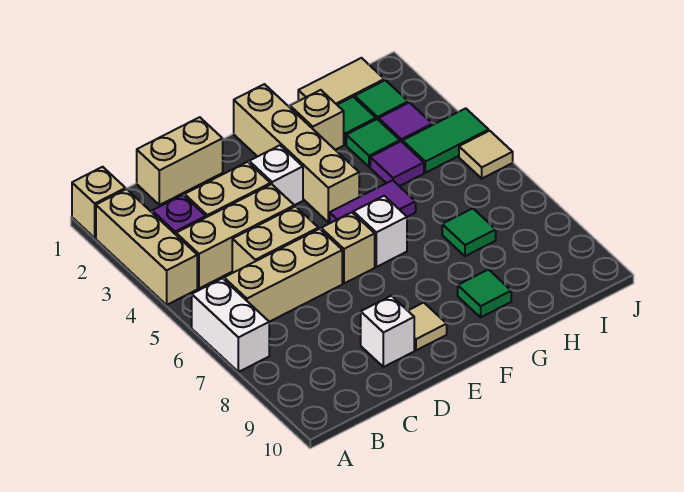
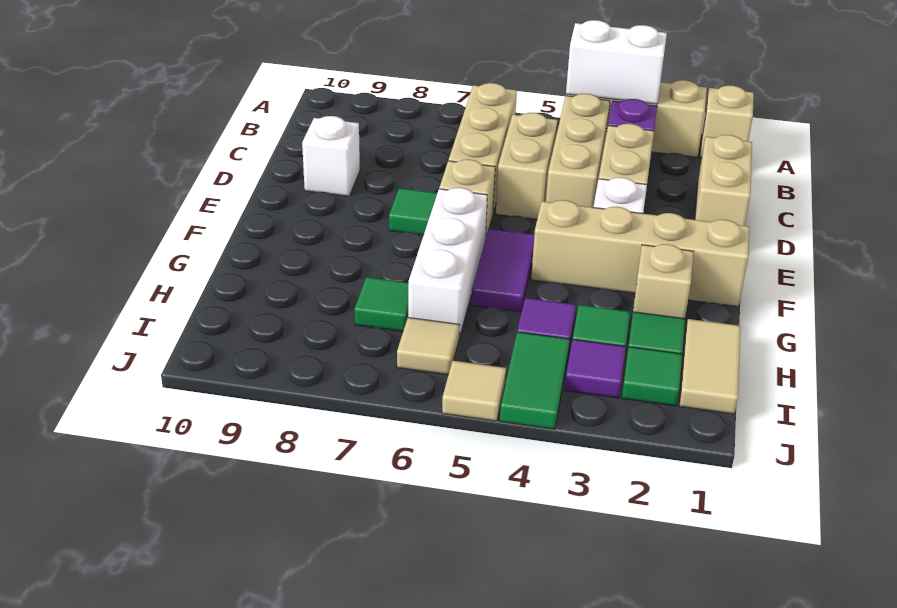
white 1x2 brick [192,278,269,372] -> white 1x2 brick moved to [566,20,667,104]
tan 1x1 tile [408,303,447,350] -> tan 1x1 tile moved to [397,318,459,375]
white 1x1 brick [353,196,407,267] -> white 1x3 brick [408,188,487,338]
green 1x1 tile [458,270,511,317] -> green 1x1 tile moved to [389,188,437,235]

